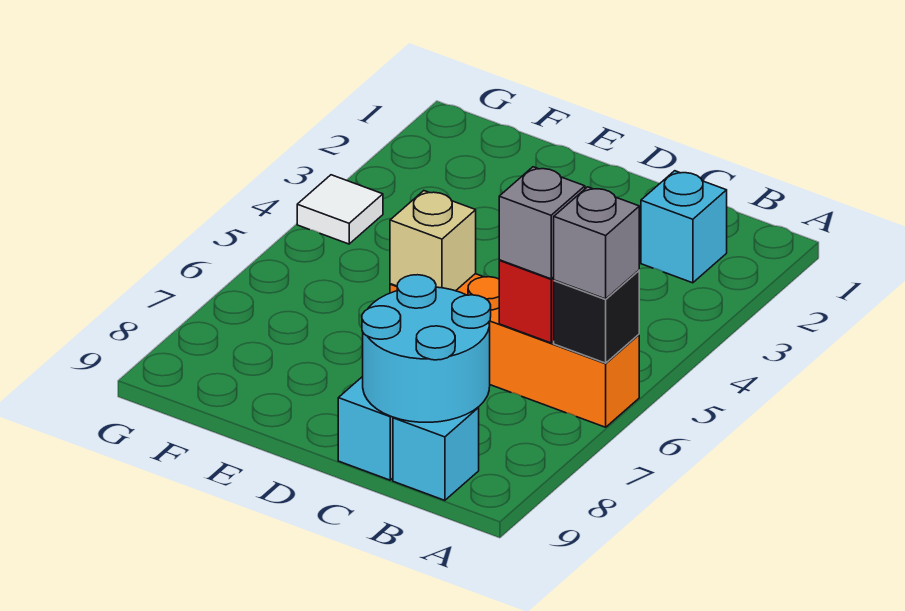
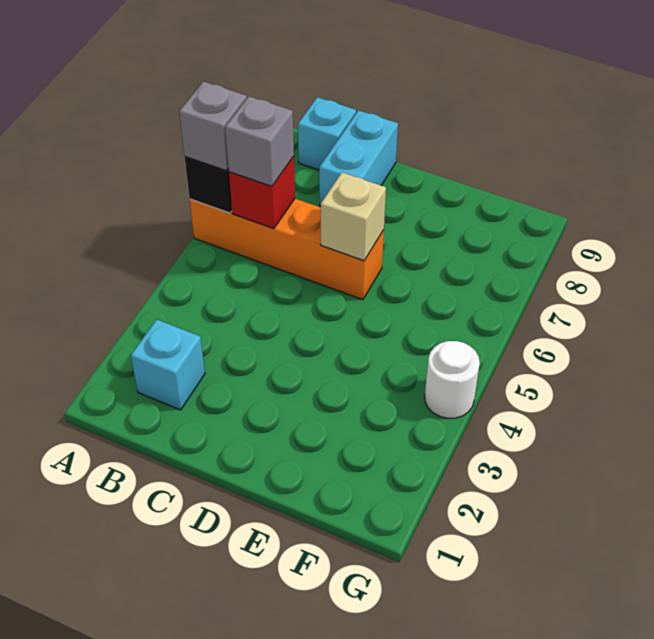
cyan 2x2 round brick [362,275,491,422] -> none
white 1x1 tile [297,175,383,244] -> white 1x1 round brick [425,341,480,418]

